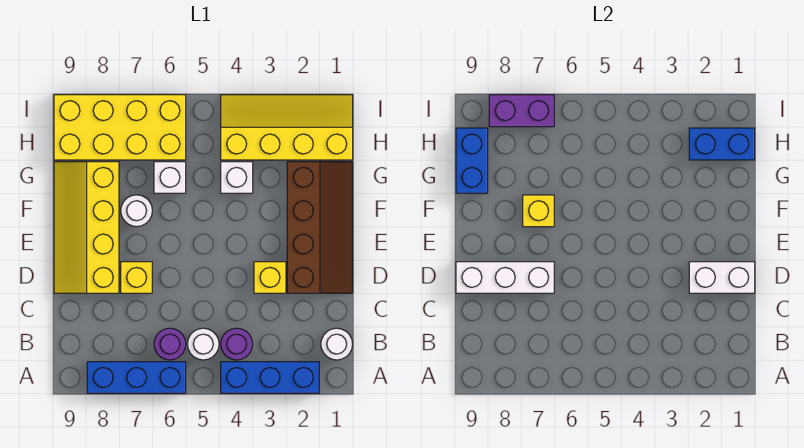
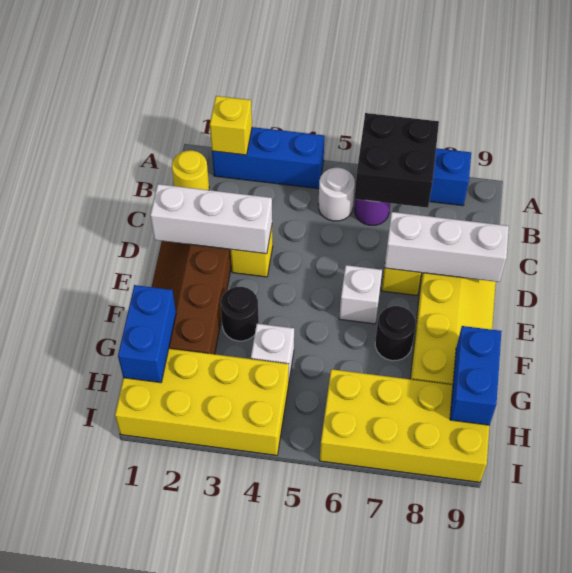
none -> black 2x2 brick [355,113,439,208]
white 1x1 round brick [321,328,353,360] -> yellow 1x1 round brick [172,150,209,190]
purple 1x1 round brick [221,328,252,360] -> none
white 1x2 brick [689,262,755,293] -> white 1x3 brick [150,184,272,254]
none -> black 1x1 round brick [221,287,259,341]
white 1x1 round brick [121,195,152,227] -> black 1x1 round brick [375,306,416,361]
yellow 1x1 brick [523,195,554,227] -> yellow 1x1 brick moved to [210,96,252,155]
white 1x1 brick [154,162,186,193] -> white 1x1 brick moved to [339,265,382,324]
yellow 2x4 slope [221,95,353,160] -> yellow 2x4 brick [115,349,289,455]
blue 1x2 brick [689,128,755,160] -> blue 1x2 brick turned to [118,285,176,383]
purple 1x2 brick [489,95,554,127] -> none

